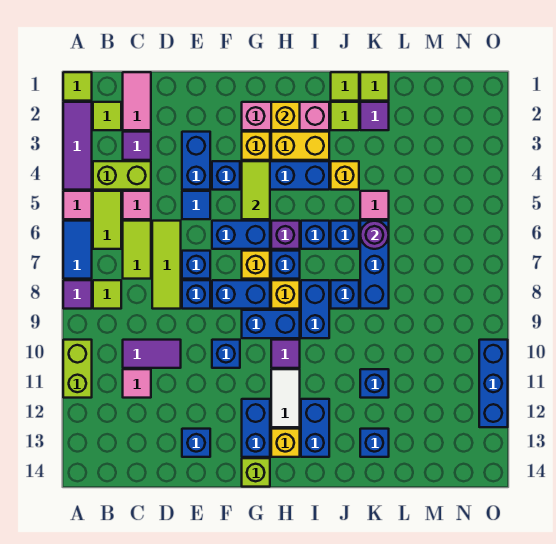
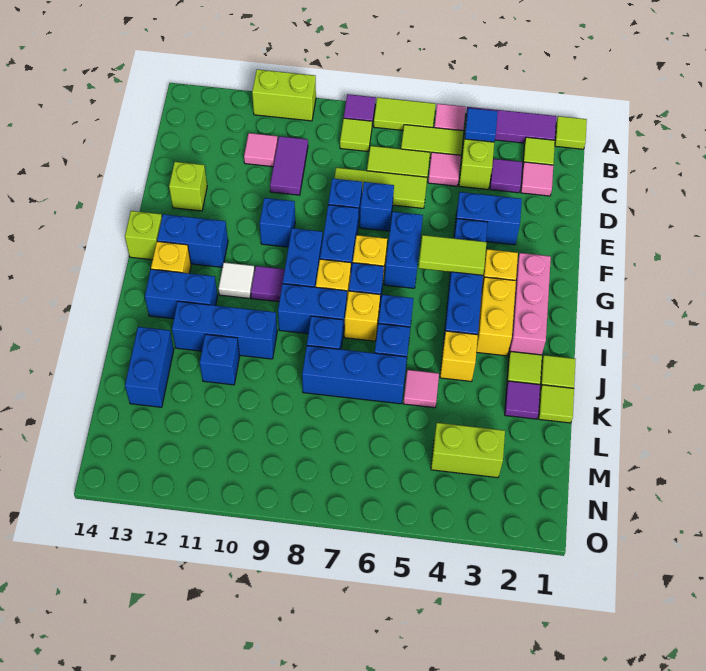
blue 1x2 tile [63,221,92,279] -> lime 1x2 tile [374,97,436,130]
pink 1x2 tile [123,72,151,130] -> pink 1x1 tile [521,162,553,196]
blue 1x1 tile [182,191,210,219] -> blue 1x1 tile moved to [465,108,498,142]
blue 1x1 brick [182,429,210,457] -> lime 1x1 brick [169,162,207,211]
yellow 1x1 brick [271,102,300,130] -> yellow 1x1 brick moved to [344,291,380,341]
purple 1x1 brick [271,221,300,249] -> none
white 1x2 tile [271,369,300,427] -> white 1x1 tile [219,262,255,298]
purple 1x1 round brick [360,221,389,249] -> none
blue 1x1 brick [360,429,389,457] -> blue 1x2 brick [125,327,174,407]
none -> lime 1x2 brick [431,423,505,478]
blue 1x3 brick [479,340,508,427] -> blue 1x3 brick moved to [172,301,277,359]

